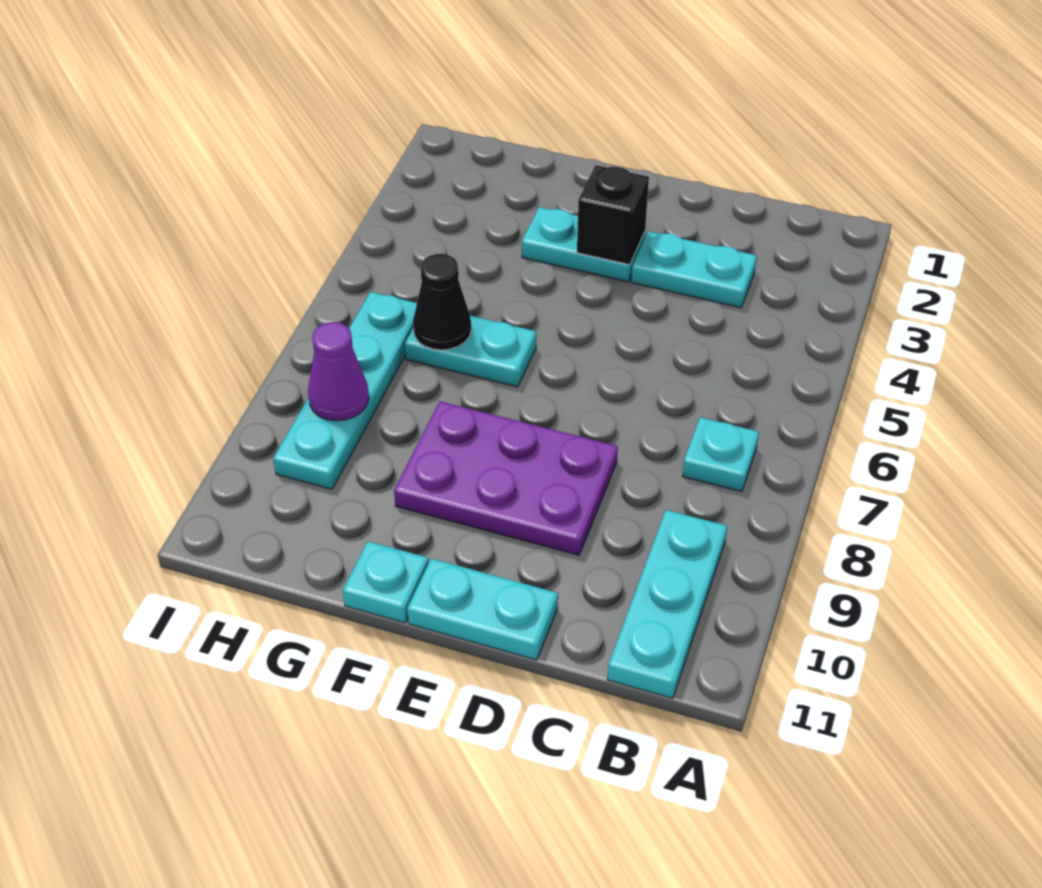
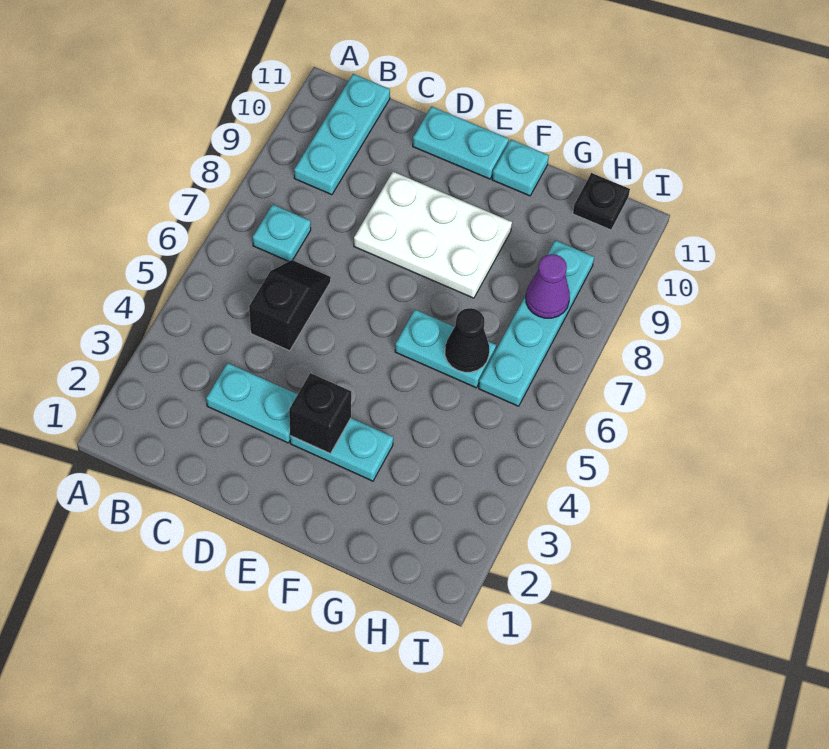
none -> black 1x2 slope [249,260,331,351]
purple 2x3 plate [394,401,618,555] -> white 2x3 plate [354,172,512,298]
none -> black 1x1 plate [573,173,630,230]

